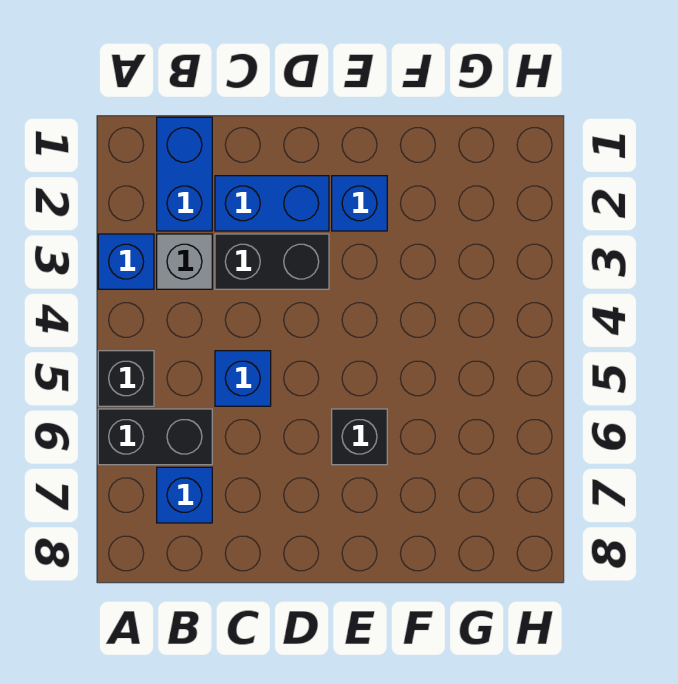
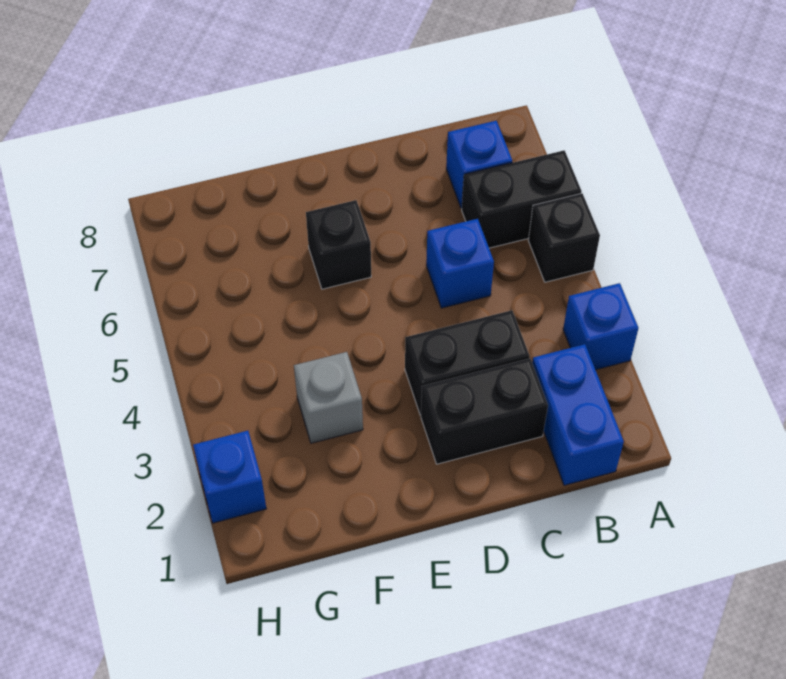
grey 1x1 brick [157,234,212,289] -> grey 1x1 brick moved to [294,352,363,443]
blue 1x2 brick [215,176,329,231] -> black 1x2 brick [421,358,548,464]
blue 1x1 brick [332,176,387,231] -> blue 1x1 brick moved to [193,431,266,523]

